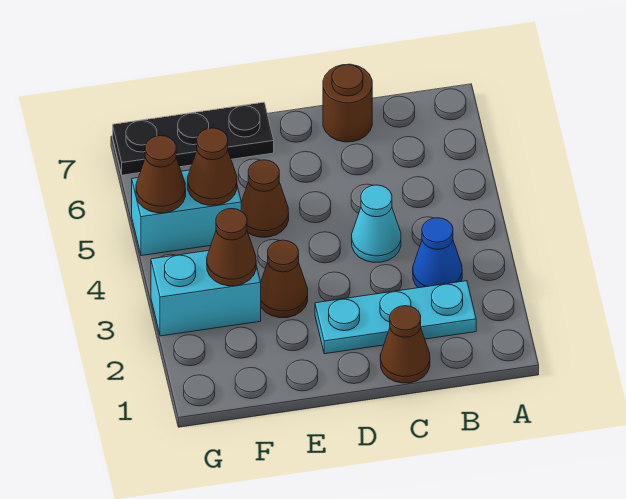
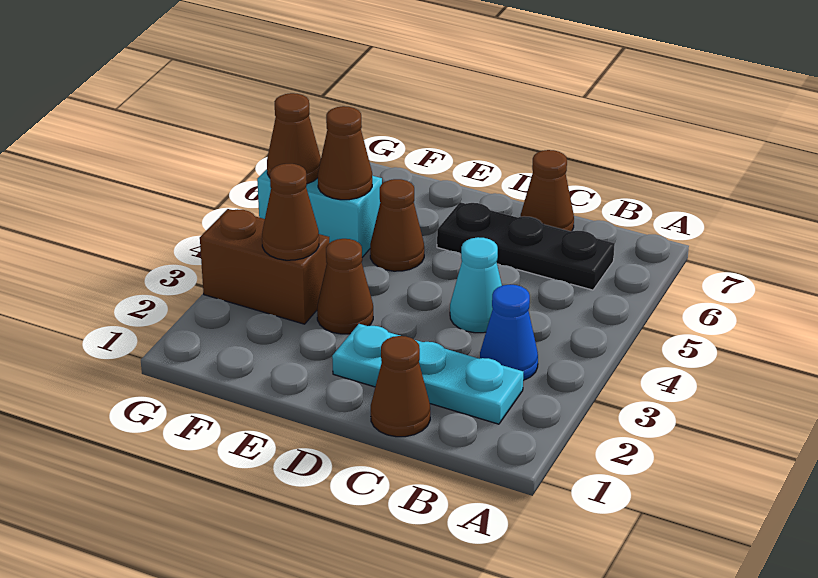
brown 1x1 round brick [323,64,372,142] -> brown 1x1 cone [521,150,574,231]
black 1x3 plate [113,102,274,175] -> black 1x3 plate moved to [437,202,615,290]
cyan 1x2 brick [151,251,261,336] -> brown 1x2 brick [200,209,329,324]

